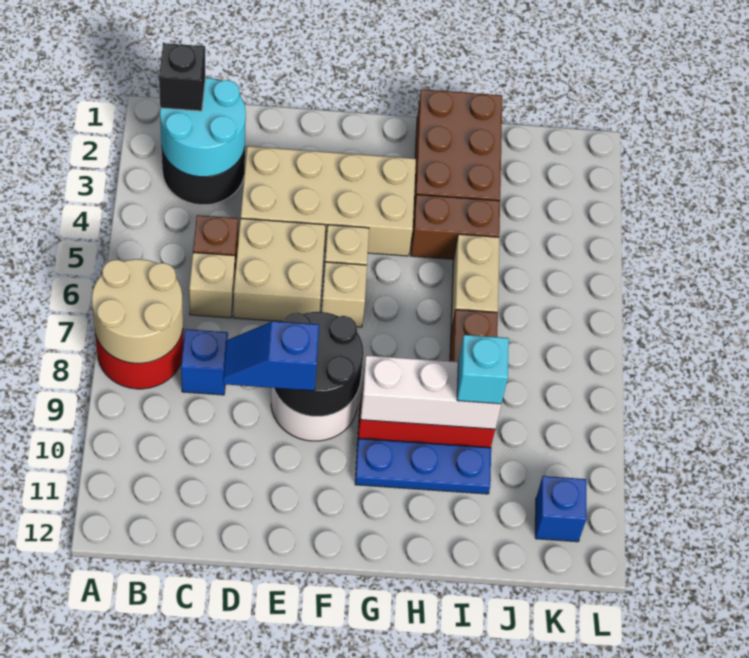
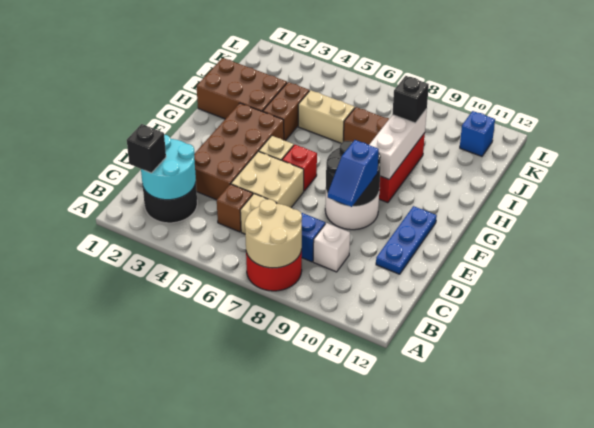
none -> white 1x1 brick [313,223,350,272]
tan 2x4 brick [241,146,416,256] -> brown 2x4 brick [194,103,284,200]
tan 1x1 brick [321,262,367,327] -> red 1x1 brick [282,145,317,191]
blue 1x3 plate [355,438,491,494] -> blue 1x3 plate moved to [376,206,437,274]
cyan 1x1 brick [457,335,509,404] -> black 1x1 brick [392,76,429,123]

